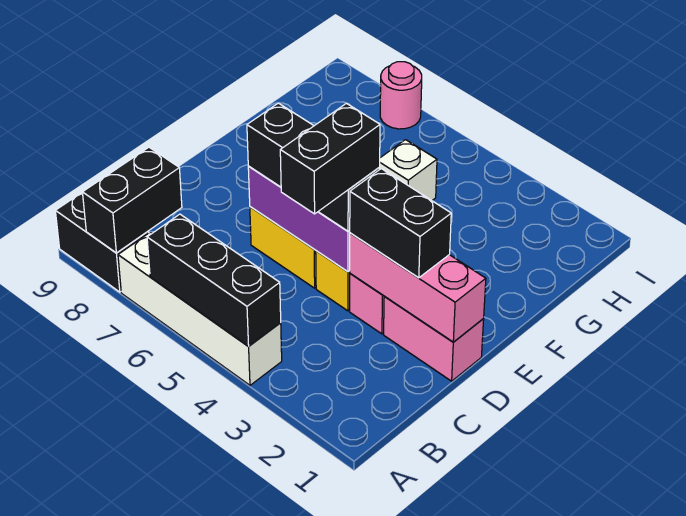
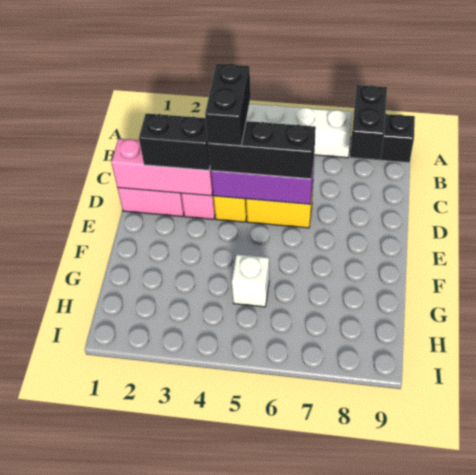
black 1x3 brick [147,214,281,346] -> none
pink 1x1 round brick [380,62,422,129] -> none

